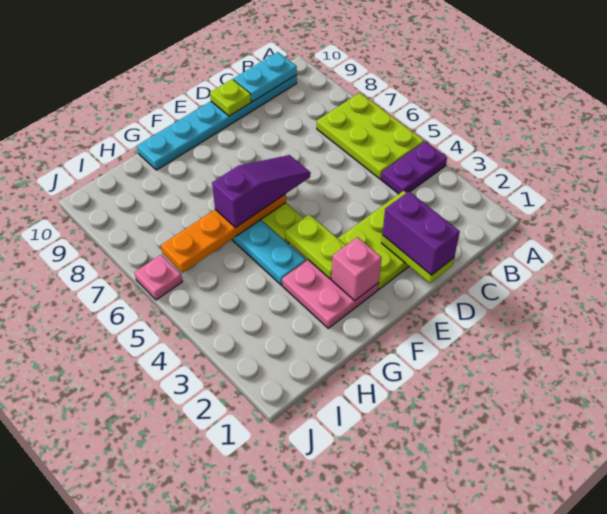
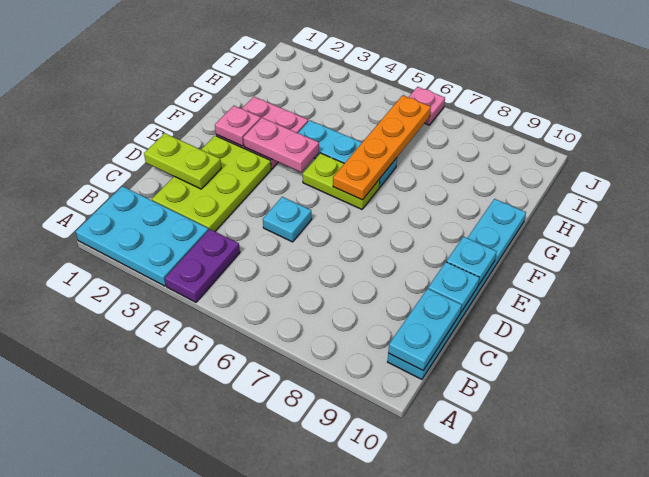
none -> cyan 2x3 plate [76,186,208,286]
lime 2x3 plate [317,93,424,179] -> none
purple 1x2 brick [382,192,460,275] -> none
none -> cyan 1x1 plate [263,197,312,242]
lime 1x1 plate [210,79,251,116] -> cyan 1x1 plate [428,262,480,312]
purple 1x3 slope [212,155,311,228] -> none
none -> cyan 1x1 plate [447,237,497,285]
pink 1x1 brick [332,237,382,300] -> pink 1x1 plate [215,106,261,146]
lime 1x2 plate [285,214,346,279] -> pink 1x2 plate [243,118,319,172]

